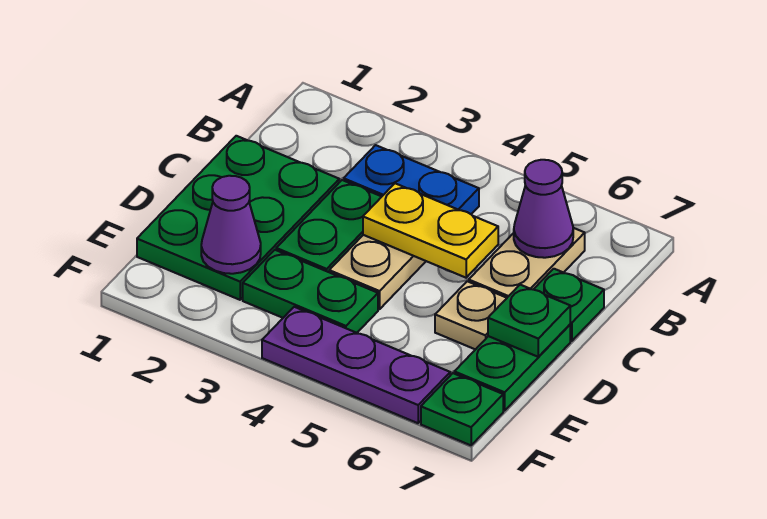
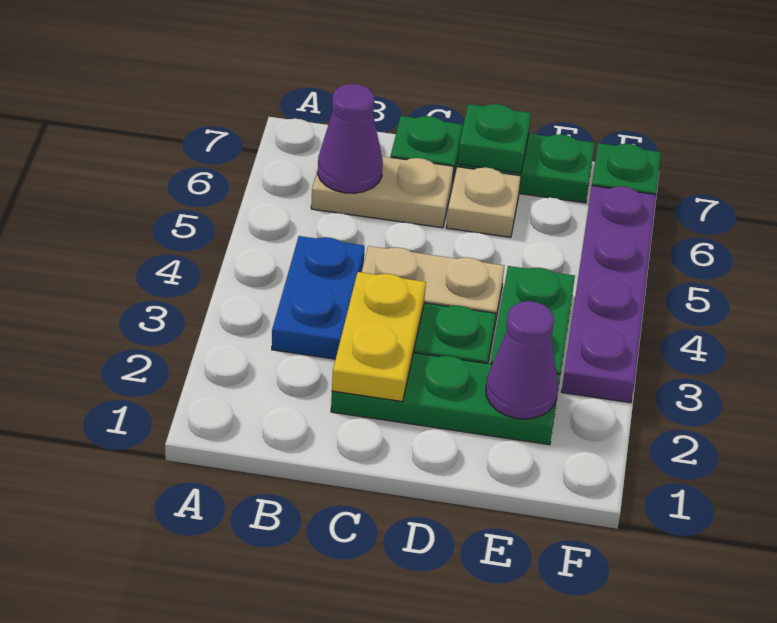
green 2x3 plate [137,136,339,300] -> green 1x3 plate [331,353,560,445]
yellow 1x2 plate [363,183,498,278] -> yellow 1x2 plate moved to [332,272,426,402]
purple 1x3 plate [262,307,450,423] -> purple 1x4 plate [562,186,656,403]

